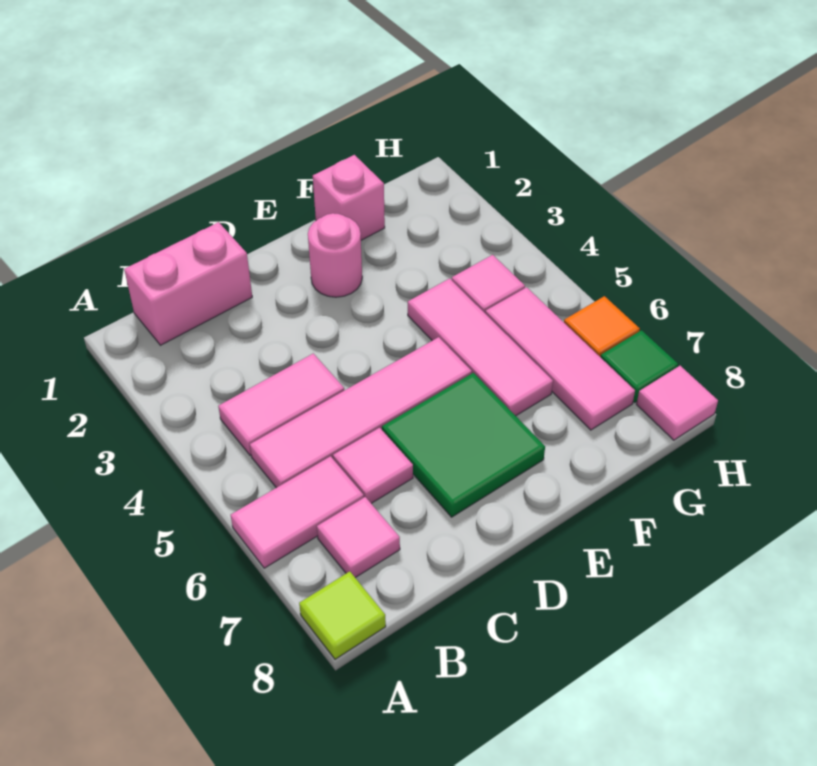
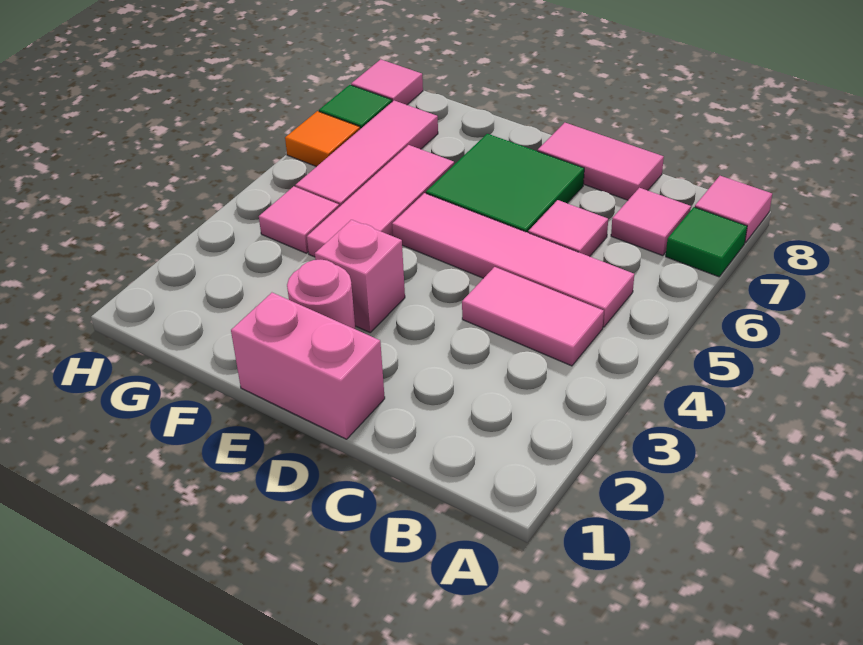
pink 1x2 tile [231,456,364,568] -> pink 1x2 tile moved to [538,123,664,200]
none -> green 1x1 tile [666,207,747,277]
lime 1x1 tile [299,571,386,659] -> pink 1x1 tile [695,176,772,243]
pink 1x2 brick [124,222,252,345] -> pink 1x2 brick moved to [231,293,385,439]
pink 1x1 brick [313,155,385,240] -> pink 1x1 brick moved to [315,220,405,332]

